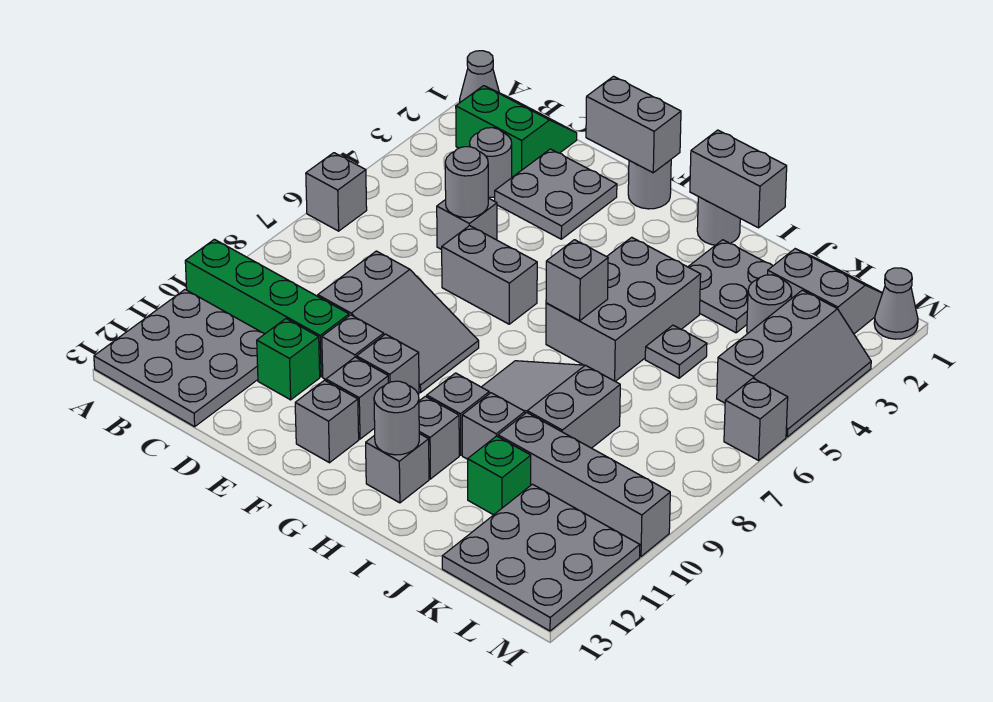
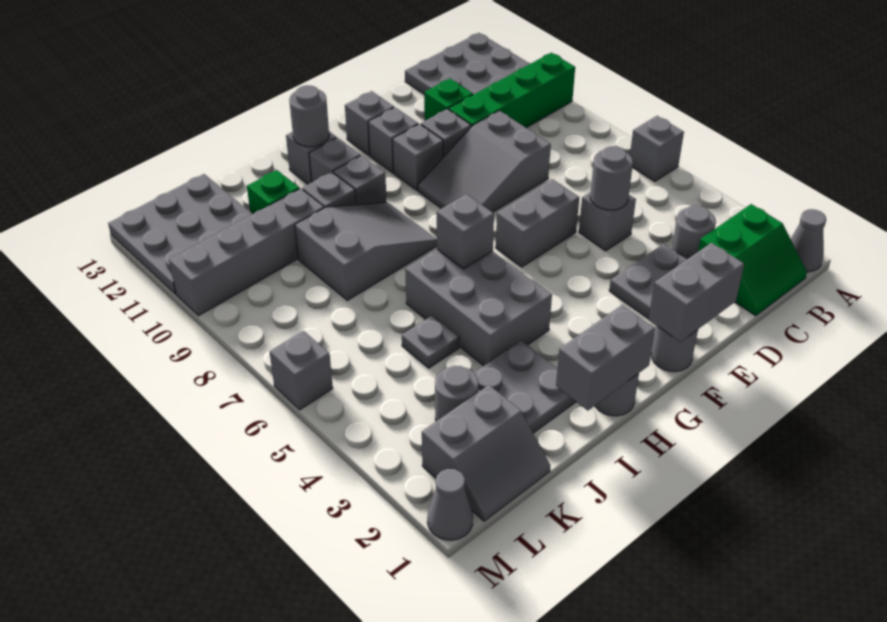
grey 2x3 slope [717,290,871,437] -> none

